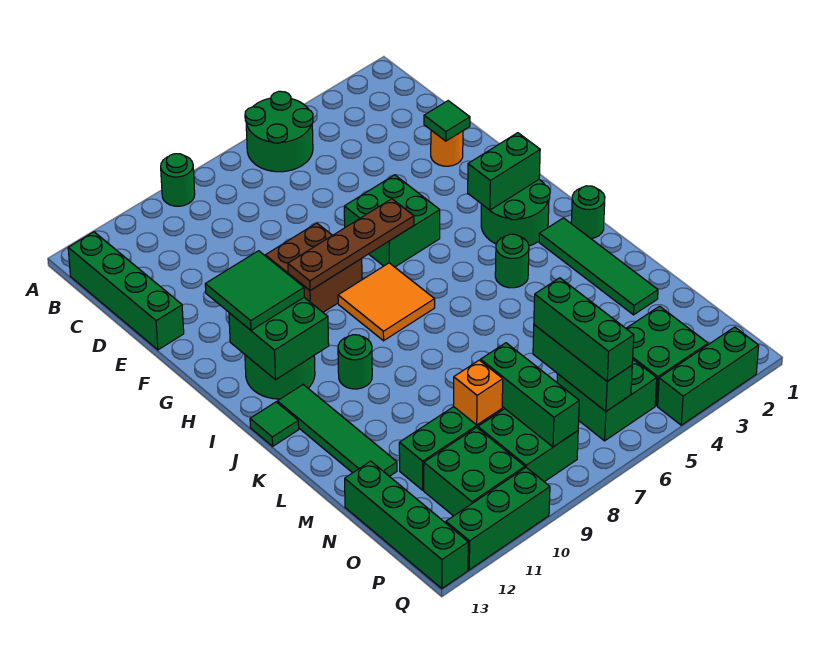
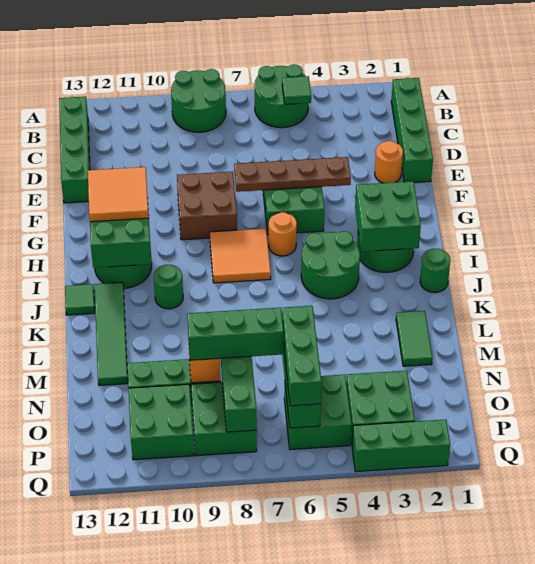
green 1x1 round brick [161,154,195,206] -> green 2x2 round brick [171,69,226,132]
green 1x1 tile [424,101,470,141] -> green 1x1 tile moved to [282,76,311,104]
brown 1x4 plate [288,199,414,290] -> brown 1x4 plate moved to [234,157,351,192]
green 2x2 tile [205,251,304,330] -> orange 2x2 tile [88,167,149,222]
green 1x2 brick [468,133,540,210] -> green 2x2 brick [355,181,421,252]
none -> orange 1x1 round brick [269,212,297,256]
green 1x4 tile [539,218,658,315] -> green 1x2 tile [396,311,432,366]
green 1x1 round brick [495,234,529,288] -> green 2x2 round brick [301,231,360,299]
green 1x4 brick [345,461,468,589] -> green 1x4 brick moved to [391,78,433,182]
green 1x3 brick [446,468,550,570] -> green 1x3 brick moved to [187,308,283,360]

